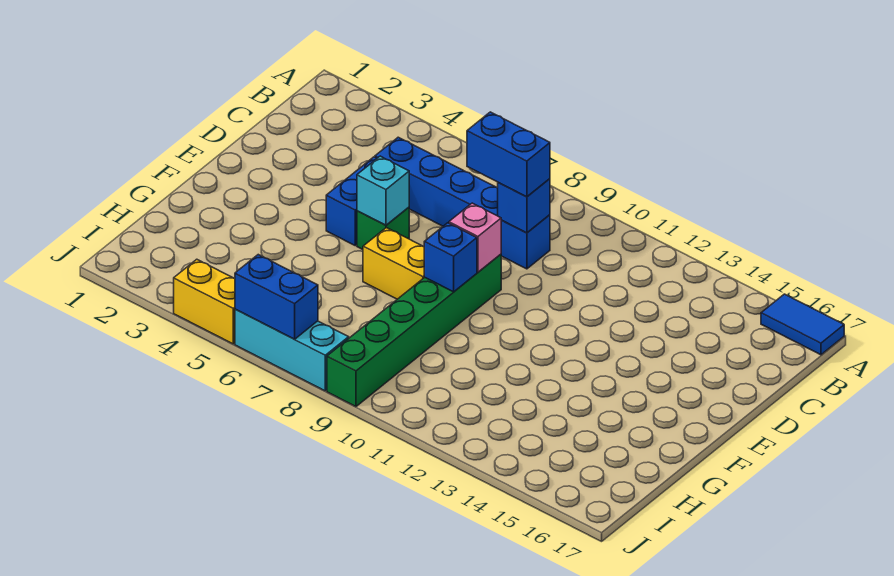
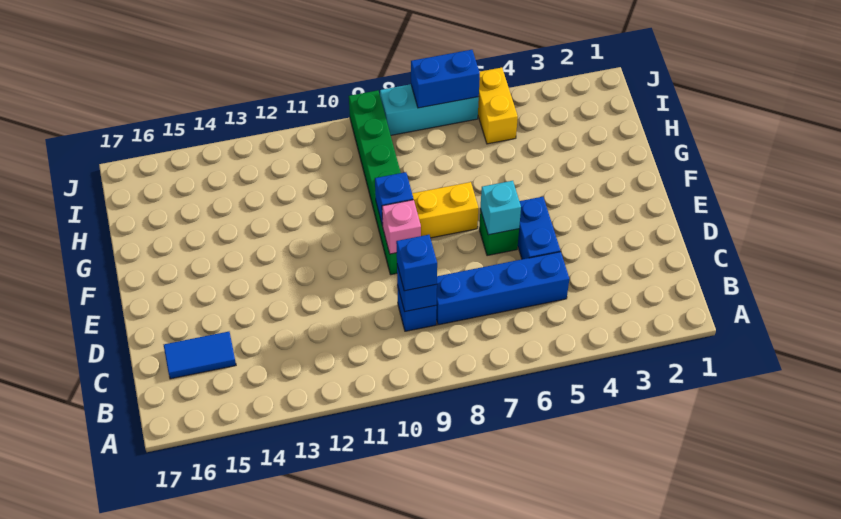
blue 1x2 tile [761,294,844,355] -> blue 1x2 tile moved to [164,332,236,379]
blue 1x2 brick [467,112,550,197] -> blue 1x1 brick [396,235,437,291]
yellow 1x2 brick [174,259,235,344] -> yellow 1x2 brick turned to [478,68,518,144]

